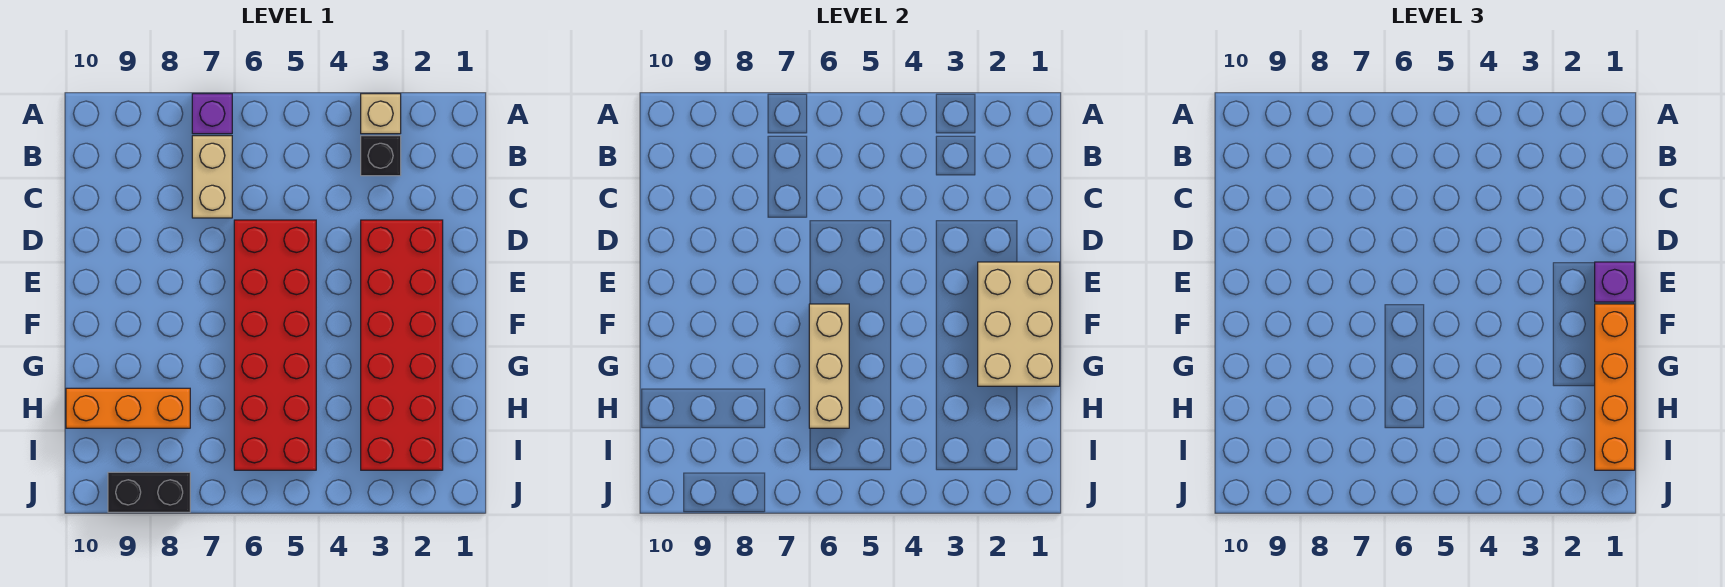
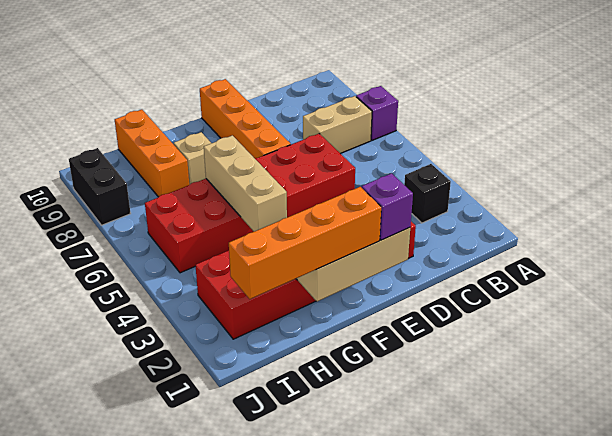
tan 1x1 brick [361,94,401,134] -> tan 1x1 brick moved to [174,132,211,185]
none -> orange 1x4 brick [200,79,291,158]
tan 1x3 brick [809,304,849,428] -> tan 1x3 brick turned to [204,135,287,232]

